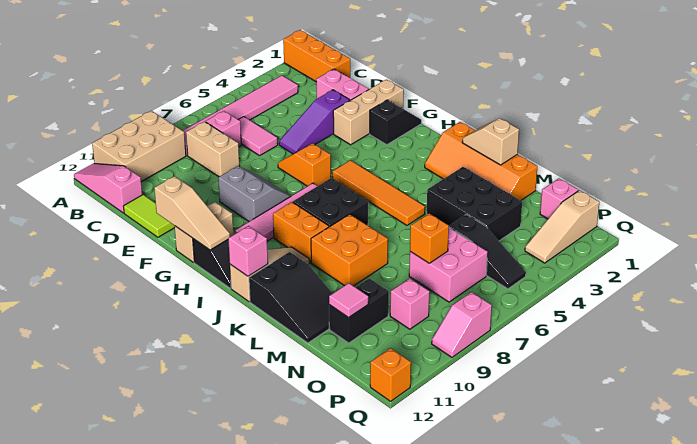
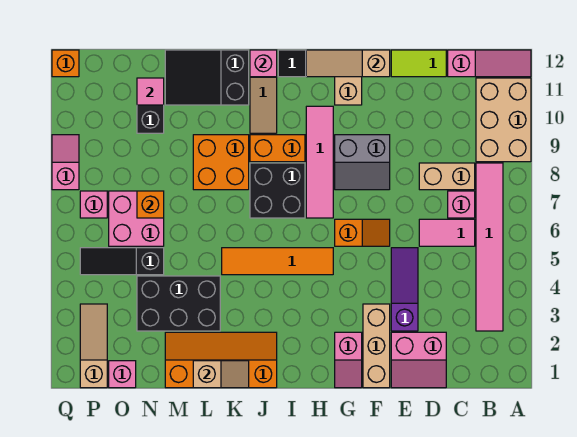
orange 1x3 brick [283,30,350,81] -> none
black 1x2 slope [370,100,421,145] -> pink 1x2 slope [335,332,362,388]
pink 1x1 brick [390,278,429,329] -> pink 1x1 brick moved to [80,191,107,218]

